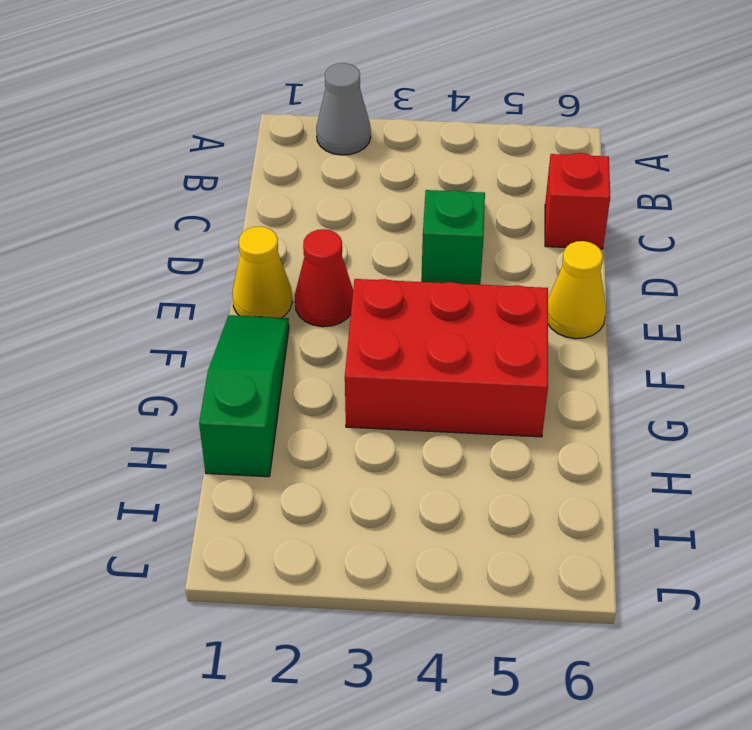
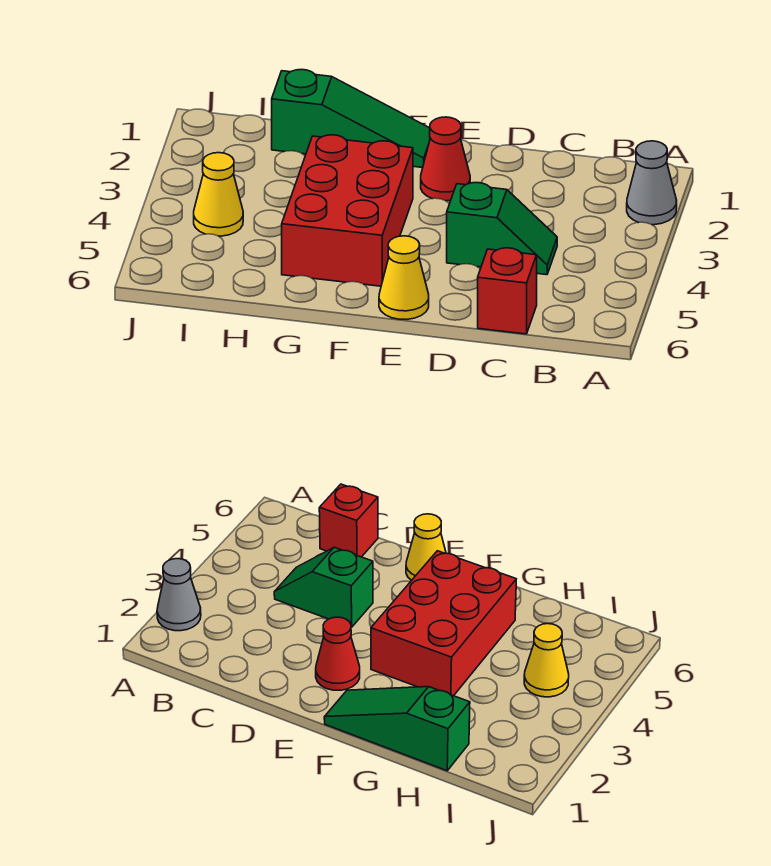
yellow 1x1 cone [232,226,292,318] -> yellow 1x1 cone moved to [194,153,243,236]

